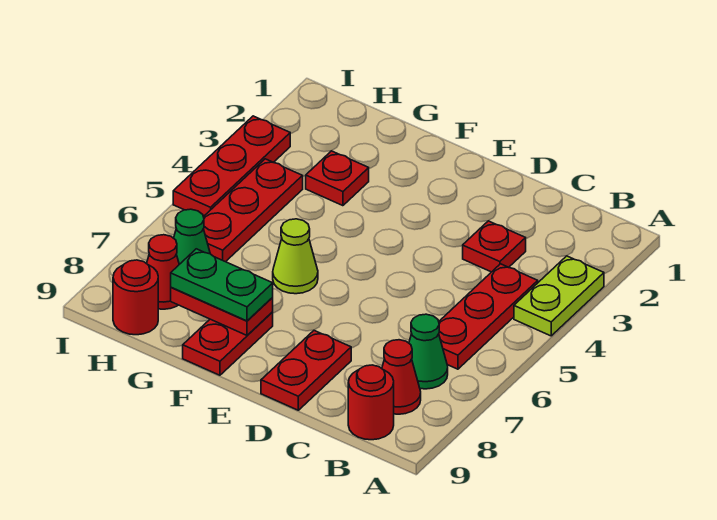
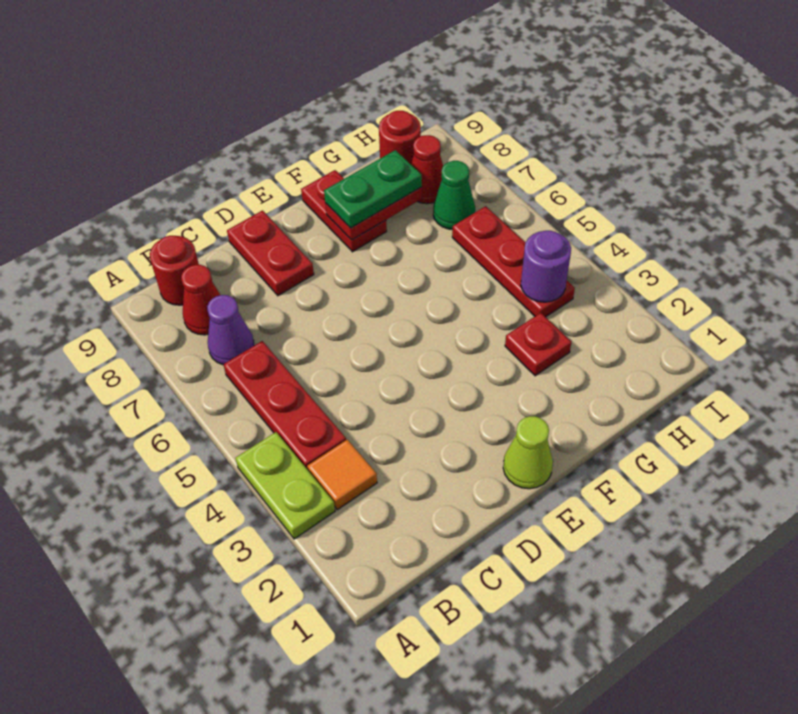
none -> orange 1x1 tile [307,440,377,510]
green 1x1 cone [409,314,448,389] -> purple 1x1 cone [207,295,254,365]
red 1x1 plate [463,221,526,272] -> none
lime 1x1 cone [273,219,318,294] -> lime 1x1 cone moved to [503,416,553,489]
none -> purple 1x1 round brick [521,231,571,302]
red 1x3 plate [173,116,290,217] -> none

